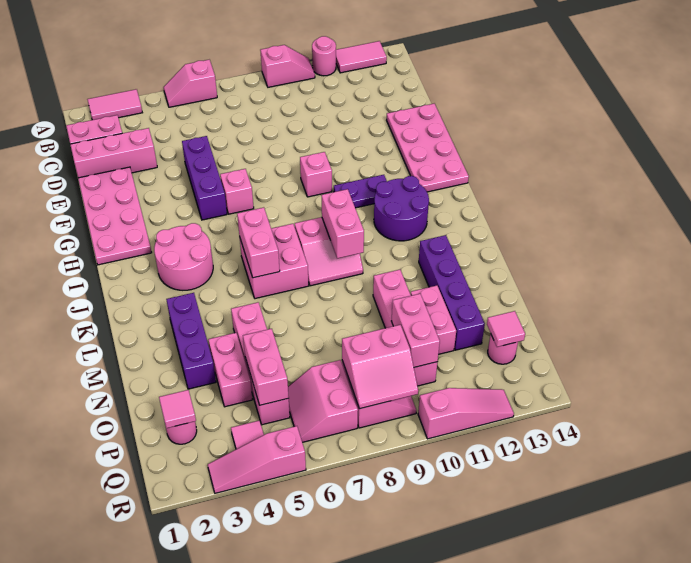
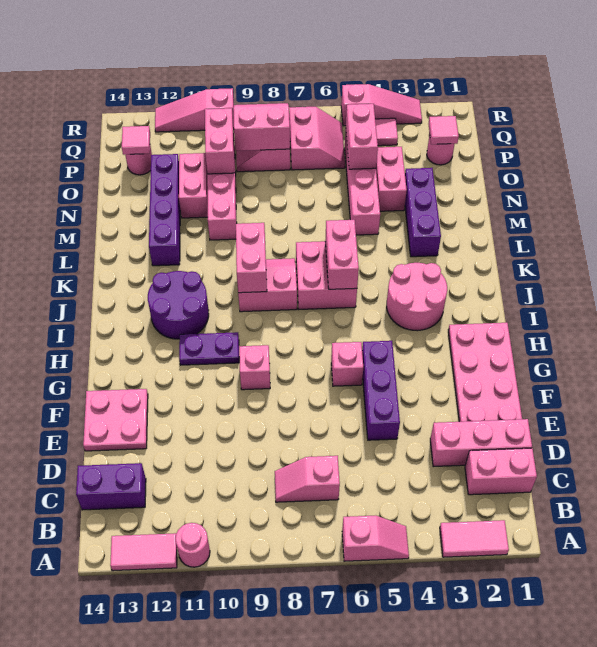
pink 1x2 slope [260,45,315,87] -> pink 1x2 slope moved to [275,456,340,502]
none -> purple 1x2 brick [76,463,146,510]
pink 2x4 plate [387,104,469,192] -> pink 2x2 plate [83,389,148,451]

